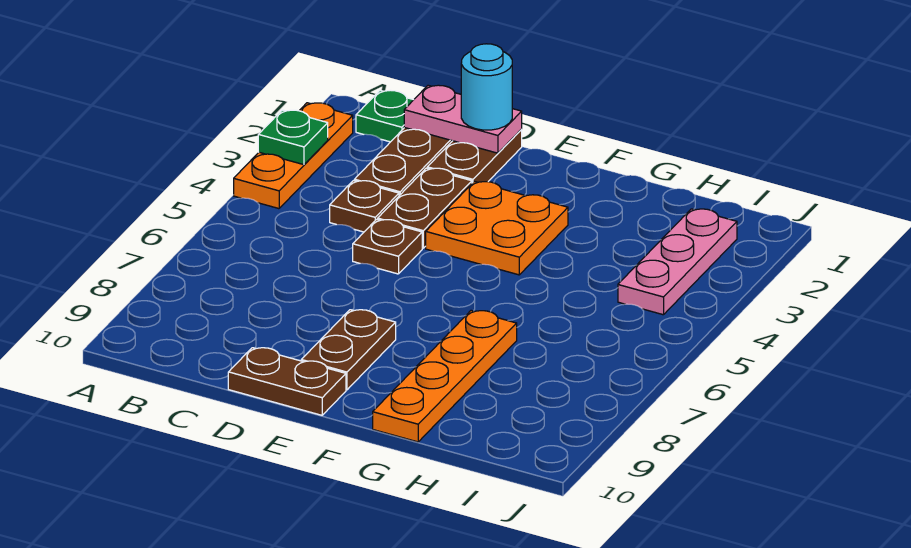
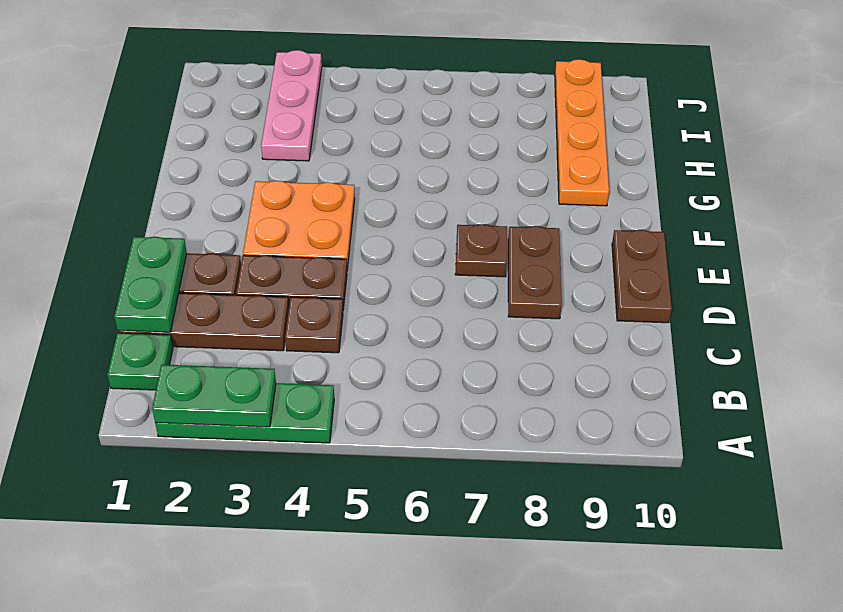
orange 1x3 plate [234,103,353,209] -> green 1x3 plate [155,383,334,443]
green 1x1 plate [258,110,328,165] -> green 1x2 plate [152,365,276,427]
pink 1x2 plate [404,85,522,153] -> green 1x2 plate [114,237,187,332]
cyan 1x1 round brick [461,44,512,130] -> none
brown 1x1 plate [353,219,422,274] -> brown 1x1 plate moved to [455,224,507,277]
brown 1x2 plate [301,310,396,390] -> brown 1x2 plate turned to [508,226,562,319]
orange 1x4 plate [373,311,517,442] -> orange 1x4 plate turned to [555,59,609,206]
pink 1x3 plate [618,209,737,315] -> pink 1x3 plate turned to [261,50,322,161]

